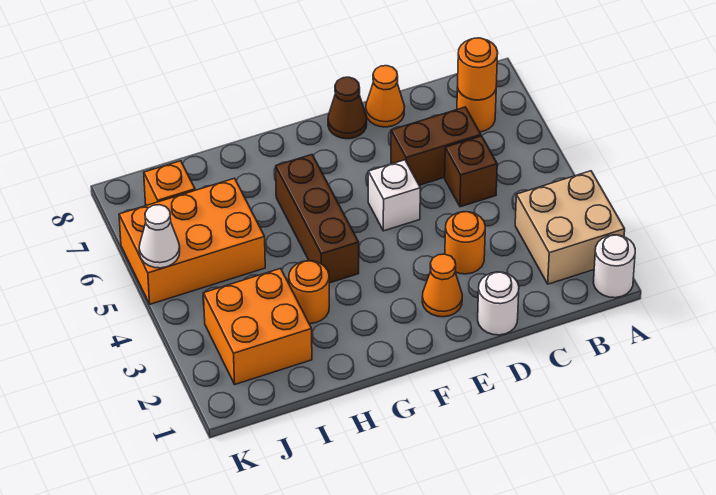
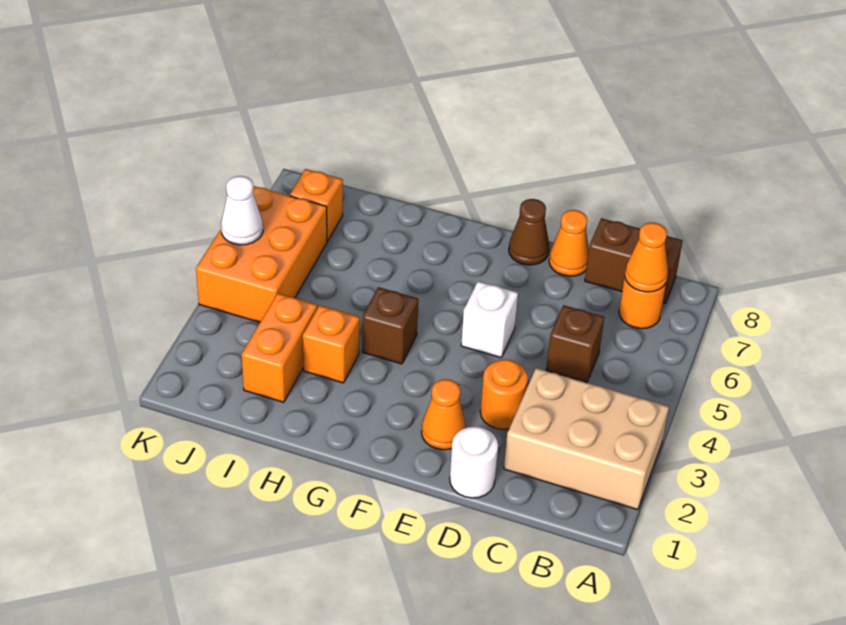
white 1x1 round brick [593,235,635,298] -> none
tan 2x2 brick [515,171,625,284] -> tan 2x3 brick [504,368,669,510]
orange 1x1 round brick [458,38,498,100] -> orange 1x1 cone [625,223,668,292]
brown 1x2 brick [391,107,481,185] -> brown 1x2 brick moved to [585,218,683,304]
brown 1x3 brick [276,155,359,283] -> brown 1x1 brick [362,287,418,364]
orange 1x1 round brick [289,261,329,324] -> orange 1x1 brick [303,305,360,383]
orange 2x2 brick [203,268,312,384] -> orange 1x2 brick [242,293,317,402]
orange 2x3 brick [119,178,265,304] -> orange 2x3 brick turned to [196,186,327,322]

